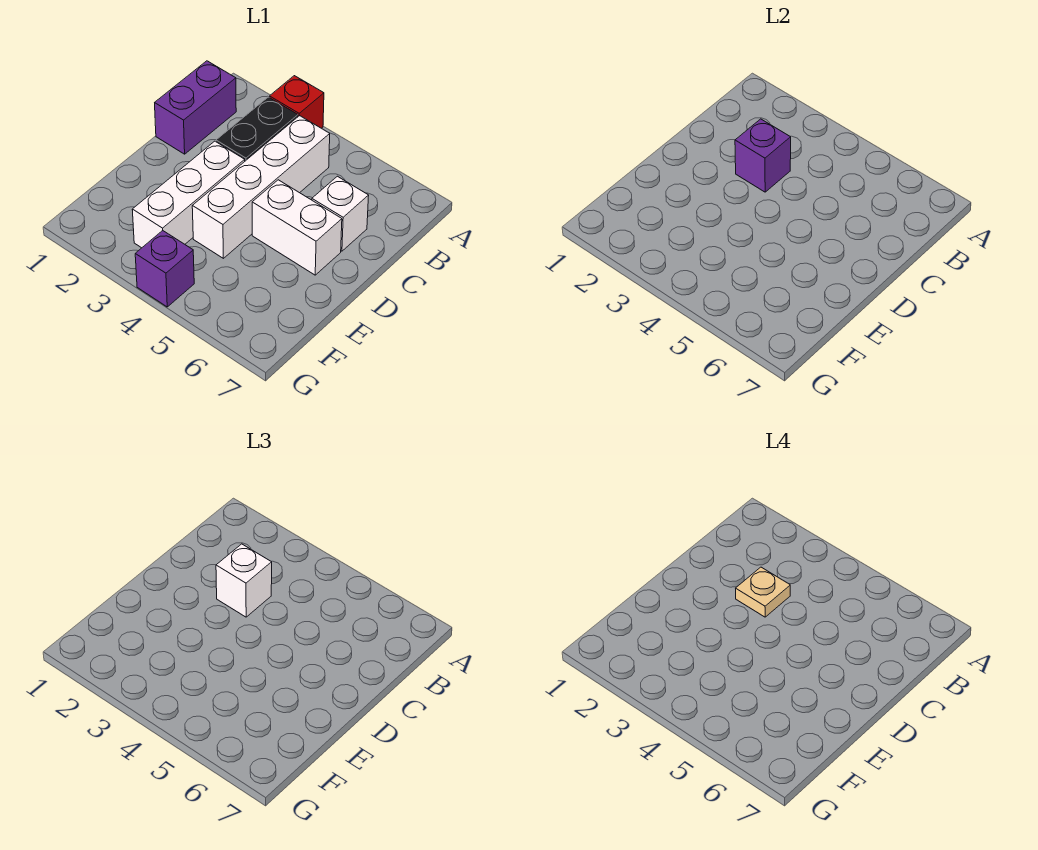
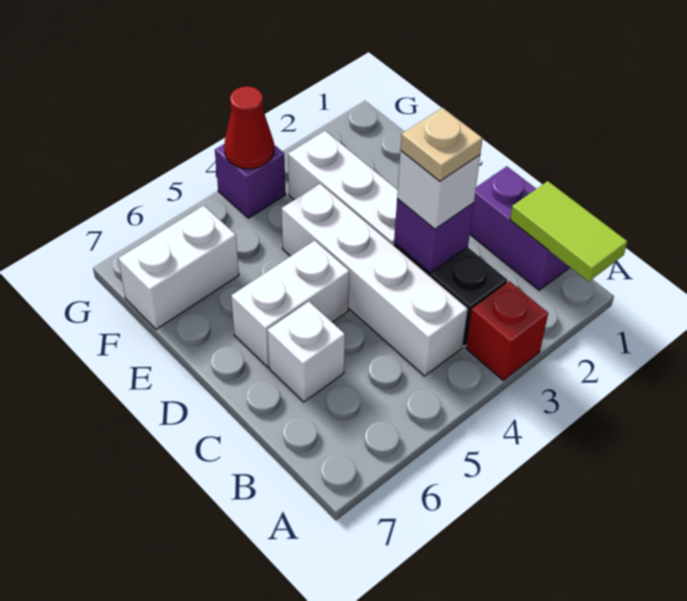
none -> lime 1x2 tile [510,181,627,282]
none -> white 1x2 brick [118,205,239,329]
none -> red 1x1 cone [224,86,274,169]

